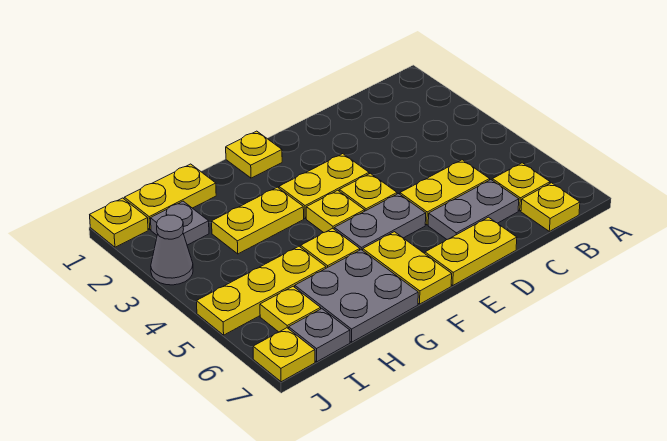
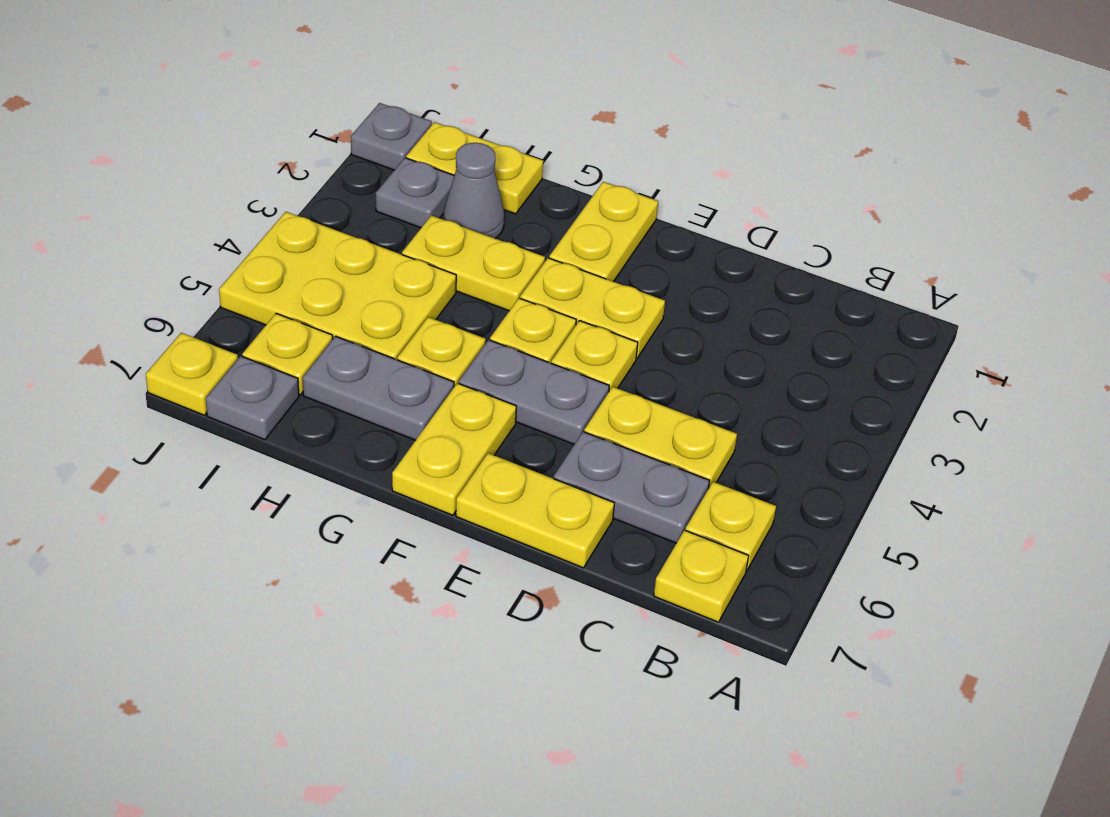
yellow 1x1 plate [226,131,282,178] -> yellow 1x2 plate [549,182,658,282]
grey 2x2 plate [295,250,418,342] -> grey 1x2 plate [303,336,454,440]
yellow 1x3 plate [196,246,326,335] -> yellow 2x3 plate [219,212,456,360]
yellow 1x1 plate [90,198,148,247] -> grey 1x1 plate [351,103,432,170]
grey 1x1 cone [151,215,193,285] -> grey 1x1 cone moved to [444,143,504,239]

